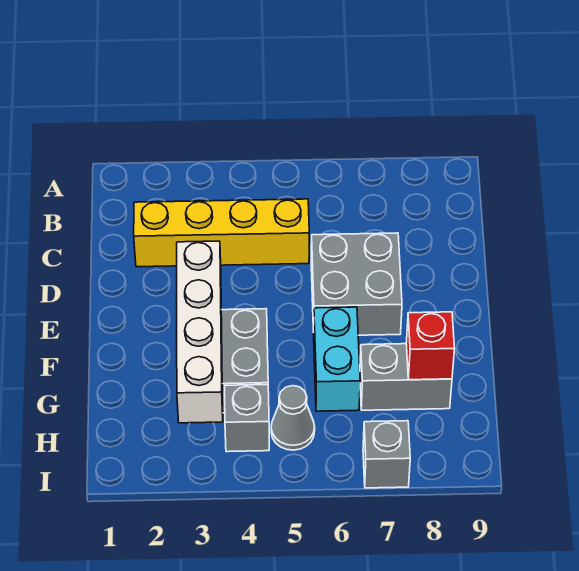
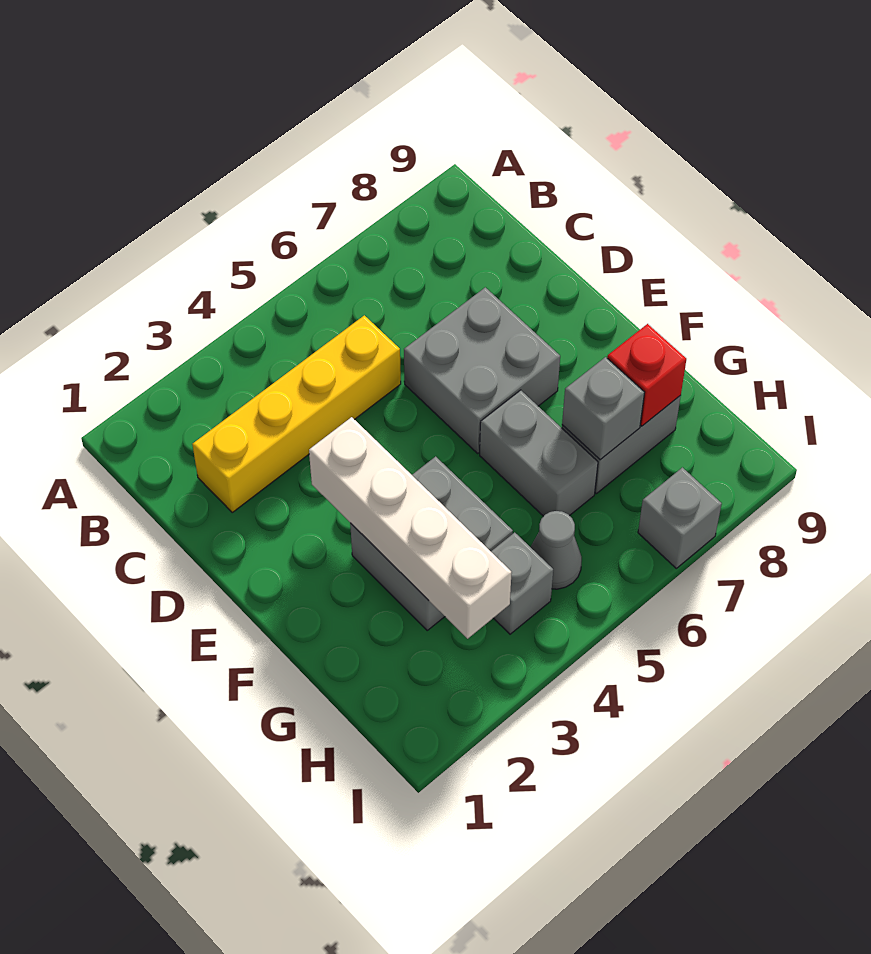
cyan 1x2 brick [314,307,360,411] -> grey 1x2 brick [480,390,598,516]
none -> grey 1x1 brick [562,357,645,460]

